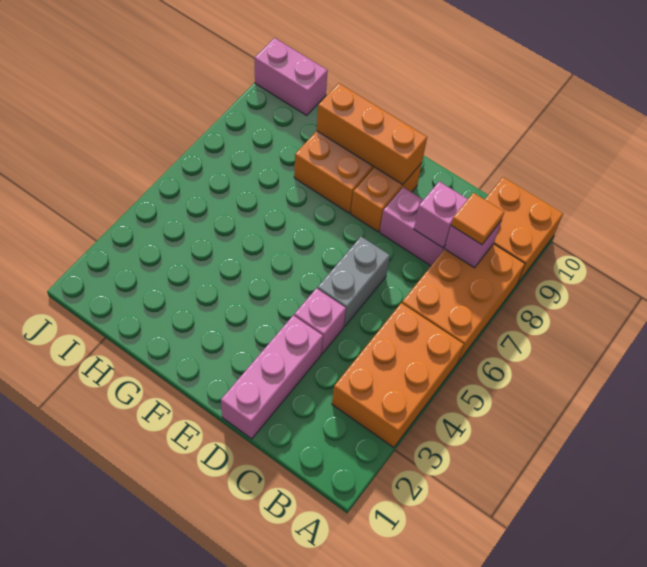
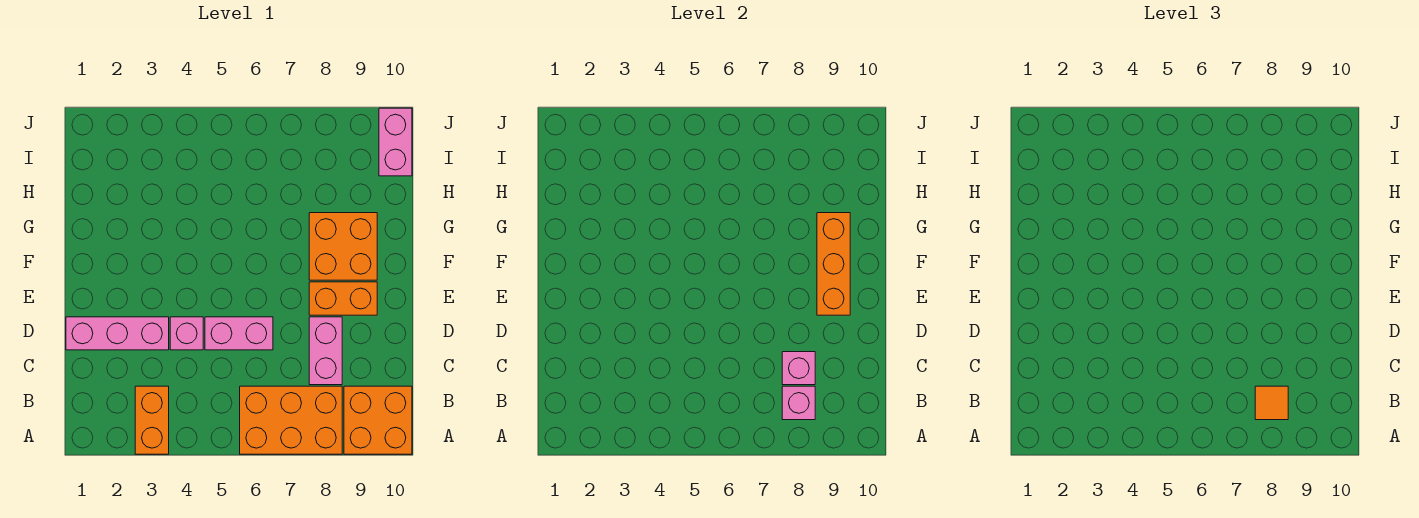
orange 2x3 brick [332,303,464,448] -> orange 1x2 brick [135,386,169,454]
grey 1x2 brick [317,237,390,327] -> pink 1x2 brick [205,317,273,350]

